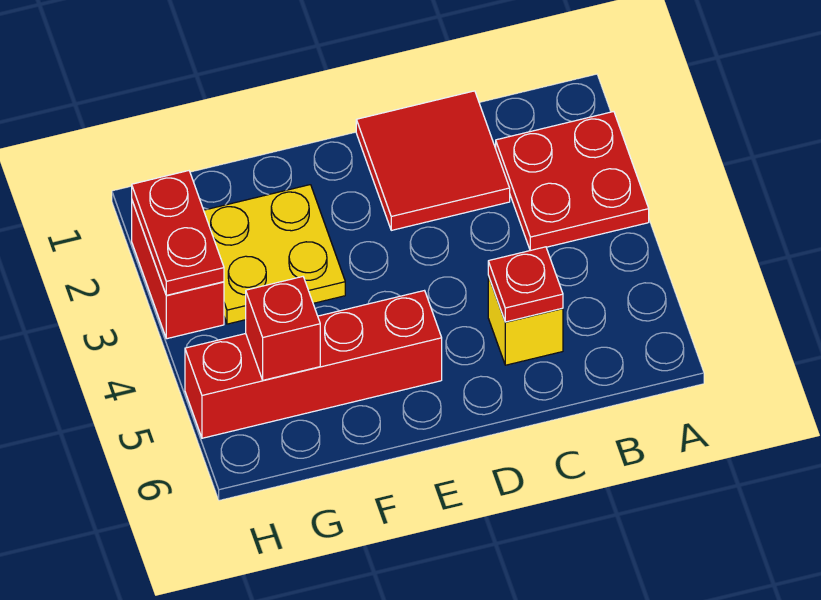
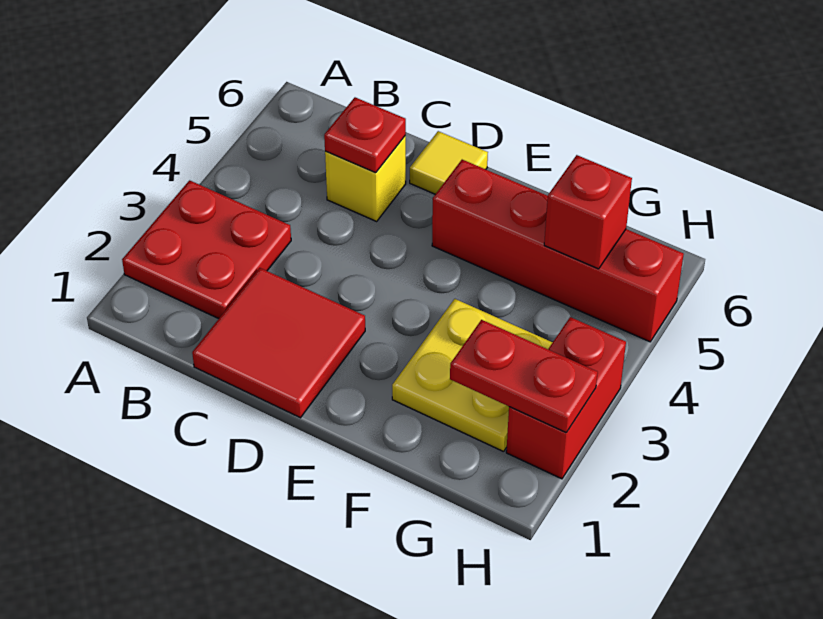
none -> yellow 1x1 tile [410,131,488,194]
red 1x2 plate [132,171,224,295] -> red 1x2 plate turned to [450,320,598,432]

